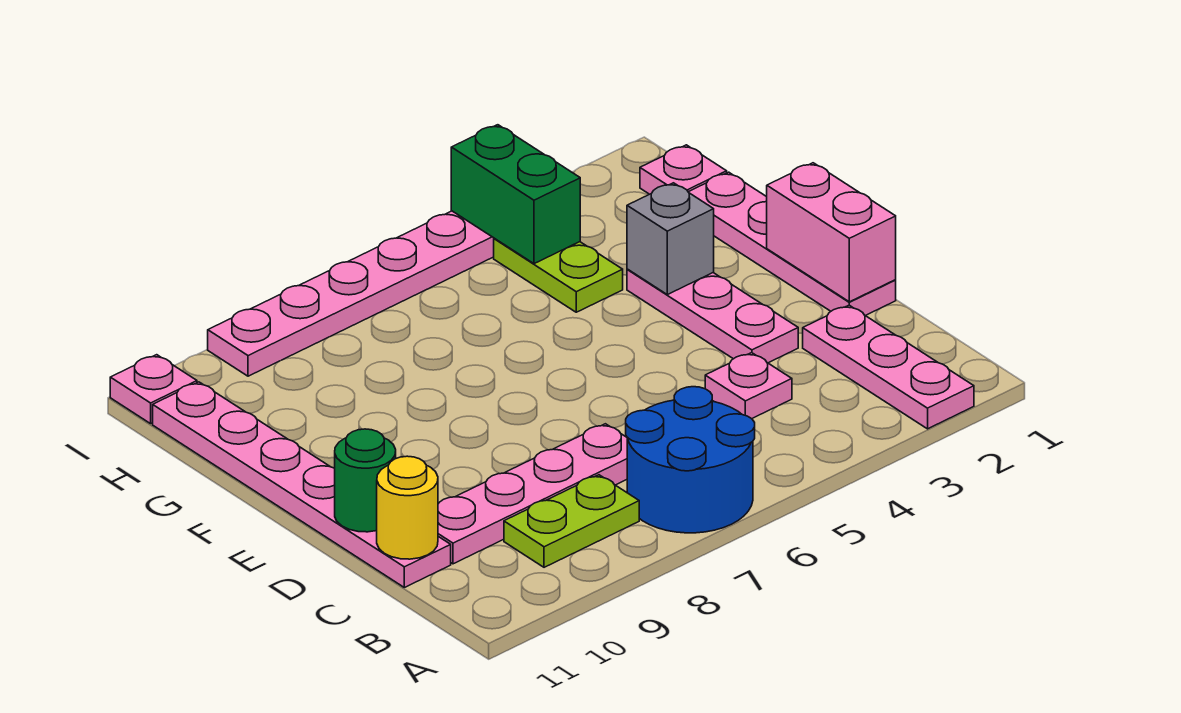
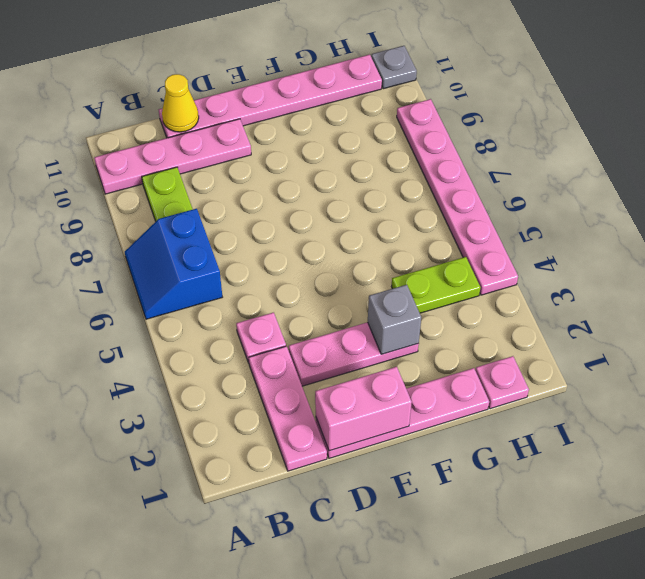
pink 1x3 plate [803,305,974,429] -> pink 1x3 plate turned to [249,346,327,471]
blue 2x2 round brick [626,387,755,533] -> blue 2x2 slope [125,209,222,319]
pink 1x4 plate [438,424,627,564] -> pink 1x4 plate turned to [94,119,251,194]
yellow 1x1 round brick [377,456,438,559] -> yellow 1x1 cone [162,74,199,132]
green 1x1 round brick [335,429,396,532] -> none
green 1x2 brick [451,125,580,264] -> none
pink 1x1 plate [110,355,197,424] -> grey 1x1 plate [371,46,417,89]

